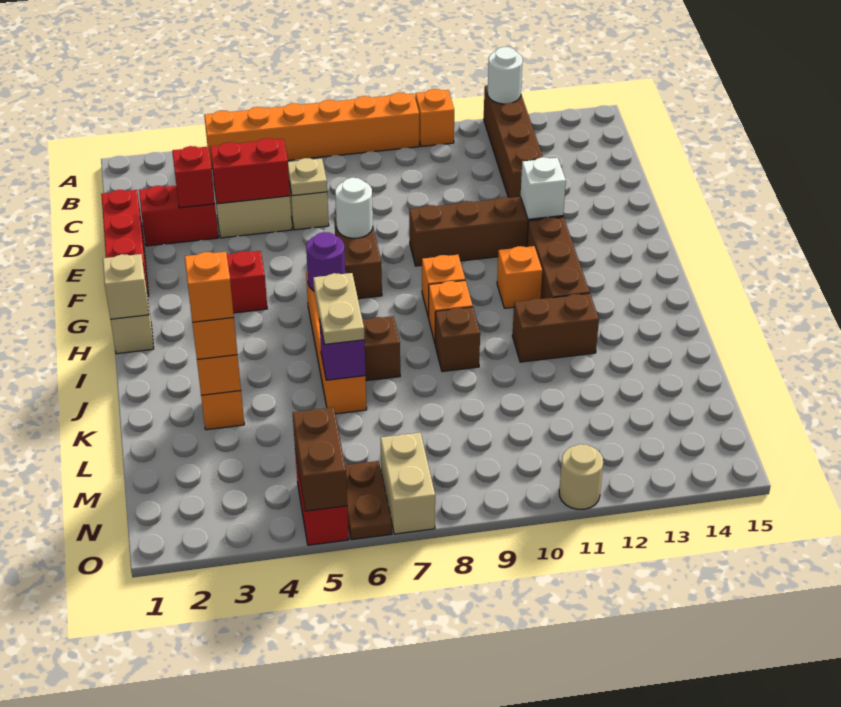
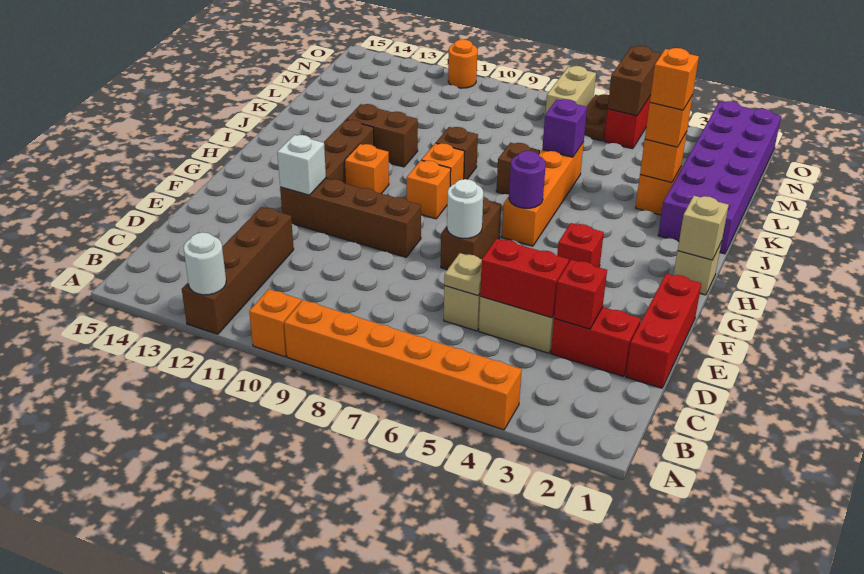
none -> purple 2x6 brick [658,101,781,254]
tan 1x2 plate [313,273,364,345] -> none
tan 1x1 round brick [559,444,603,509] -> orange 1x1 round brick [448,39,477,88]

